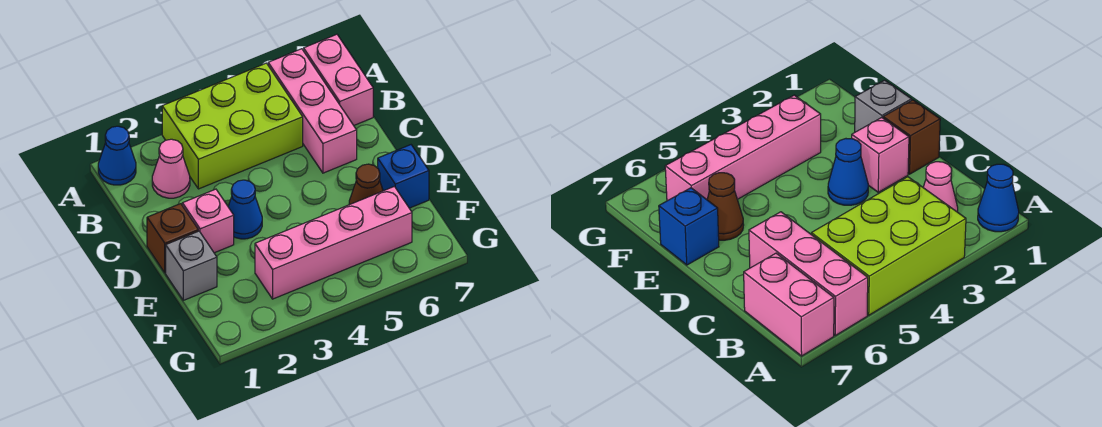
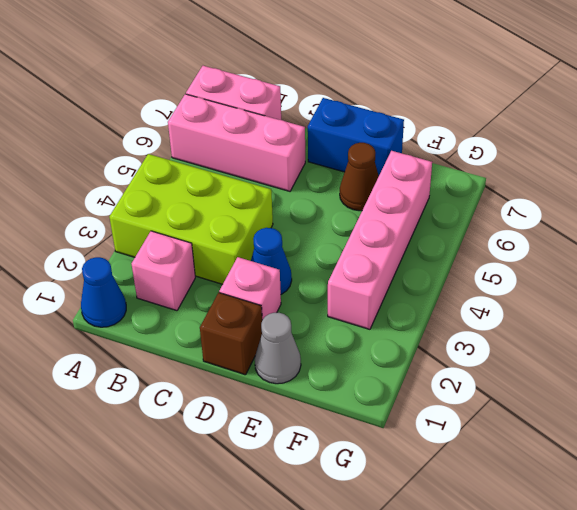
lime 2x3 brick [162,63,303,189] -> lime 2x3 brick turned to [110,154,273,284]
pink 1x1 cone [152,139,190,198] -> pink 1x1 brick [132,231,195,311]
grey 1x1 brick [166,231,217,300] -> grey 1x1 cone [255,313,301,384]
blue 1x1 brick [378,145,429,208] -> blue 1x2 brick [308,98,404,175]

